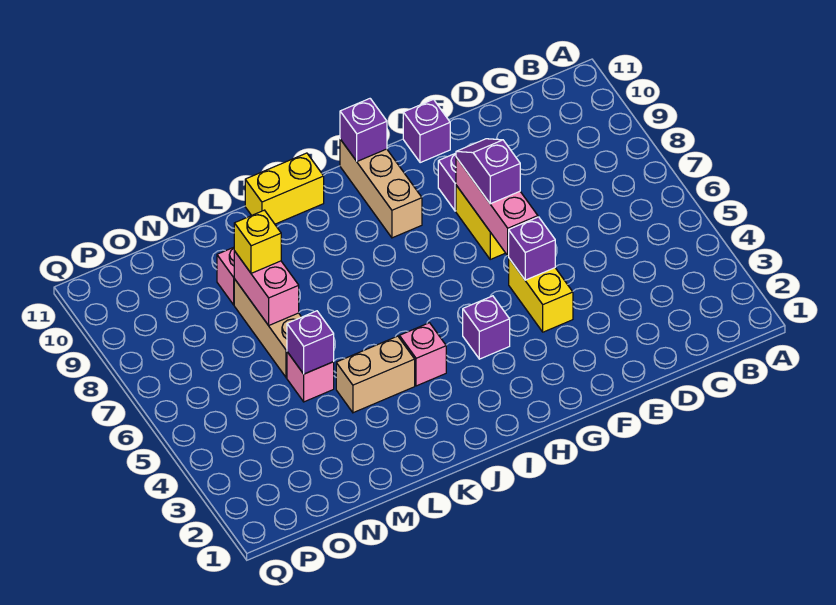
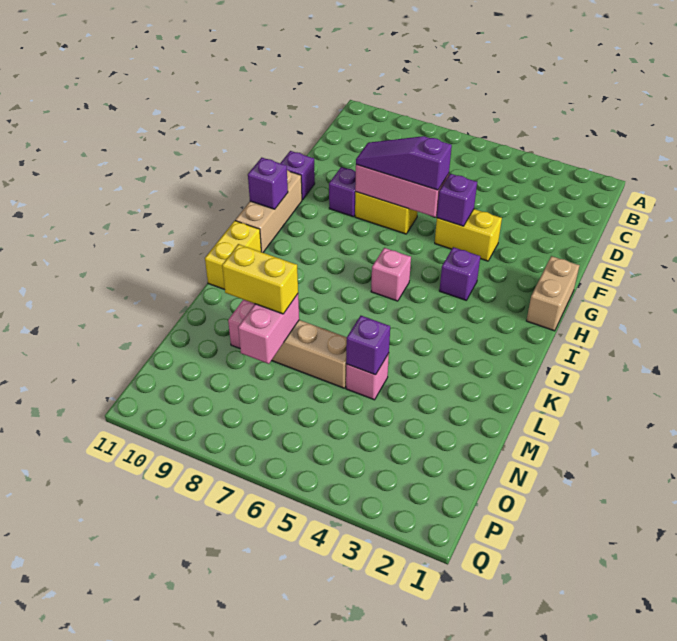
purple 1x2 slope [456,139,520,204] -> purple 1x3 slope [356,136,452,190]
tan 1x3 brick [340,139,422,238] -> tan 1x3 brick turned to [235,170,302,253]
pink 1x1 brick [399,323,446,386] -> pink 1x1 brick moved to [371,248,411,301]
tan 1x2 brick [336,336,415,413] -> tan 1x2 brick moved to [526,256,580,331]
pink 1x2 brick [234,251,299,325] -> pink 1x2 brick turned to [238,294,299,364]
yellow 1x1 brick [234,210,281,273] -> yellow 1x2 brick [222,244,298,314]

